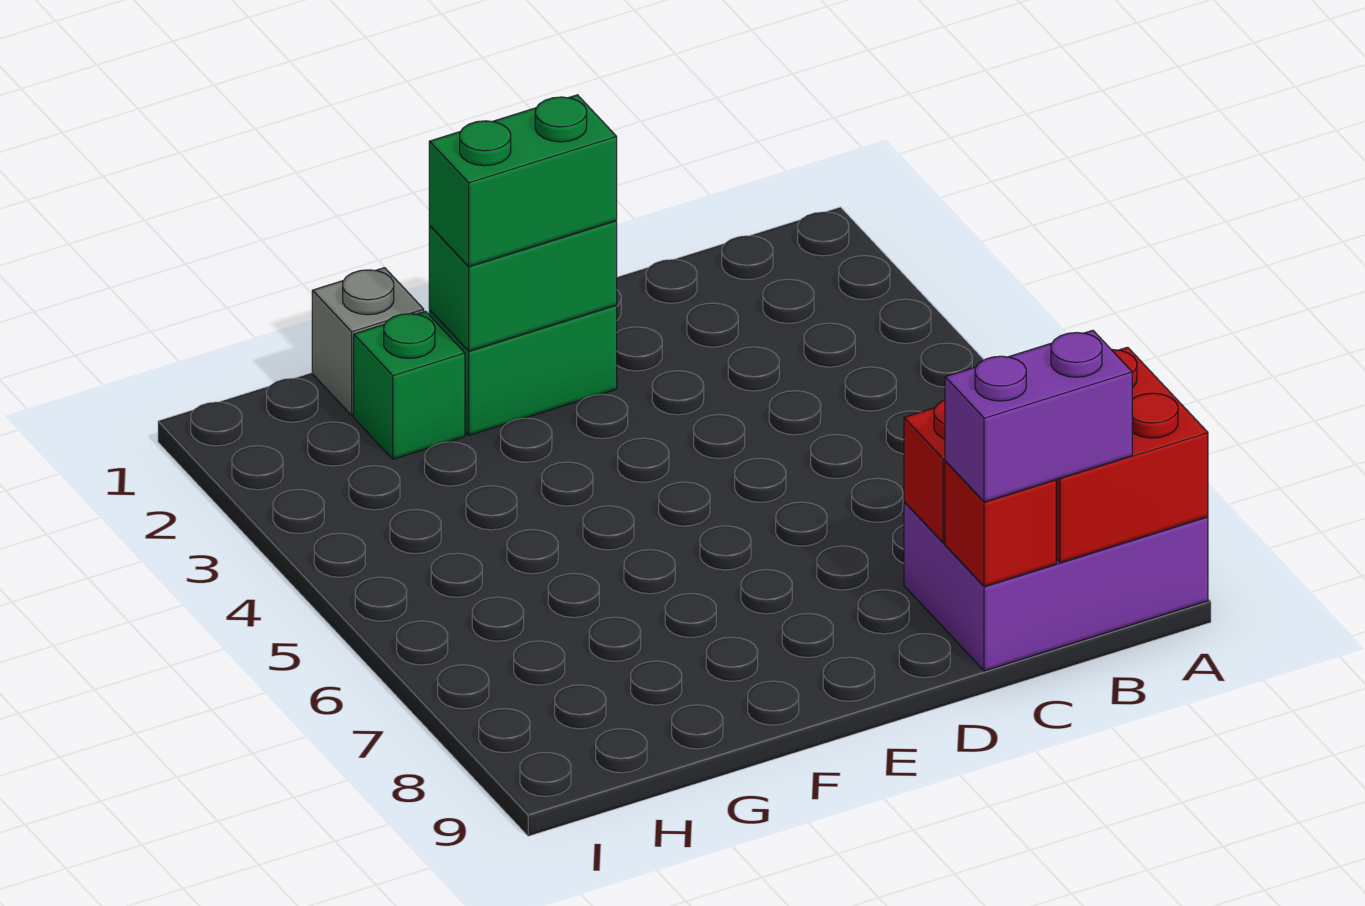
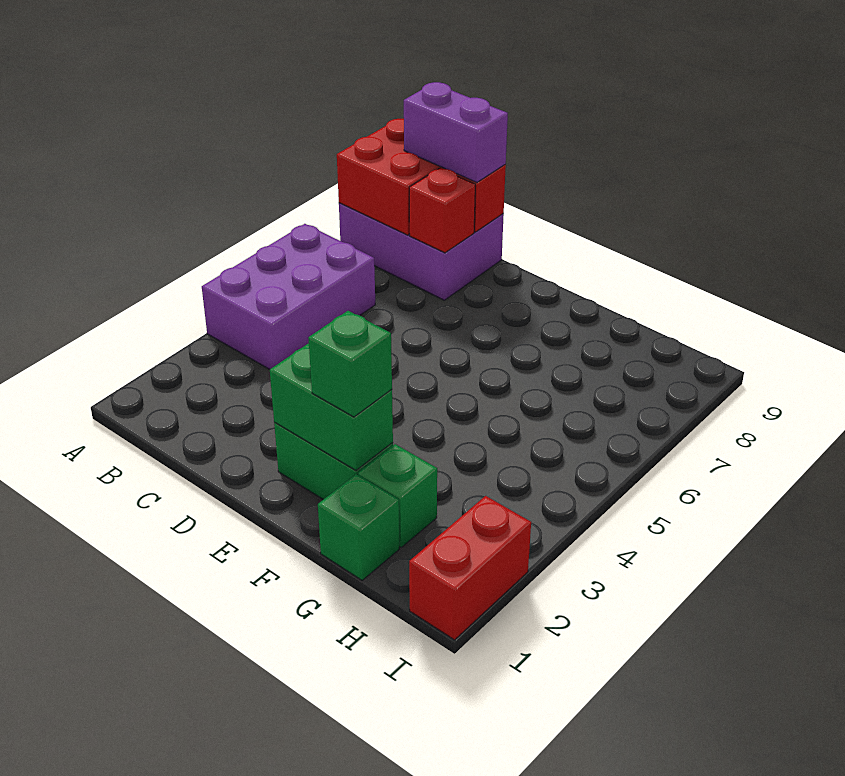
none -> purple 2x3 brick [202,224,375,369]
green 1x2 brick [429,95,617,266] -> green 1x1 brick [308,311,392,417]
grey 1x1 brick [312,268,424,415] -> green 1x1 brick [318,474,399,580]
none -> red 1x2 brick [409,496,531,640]

